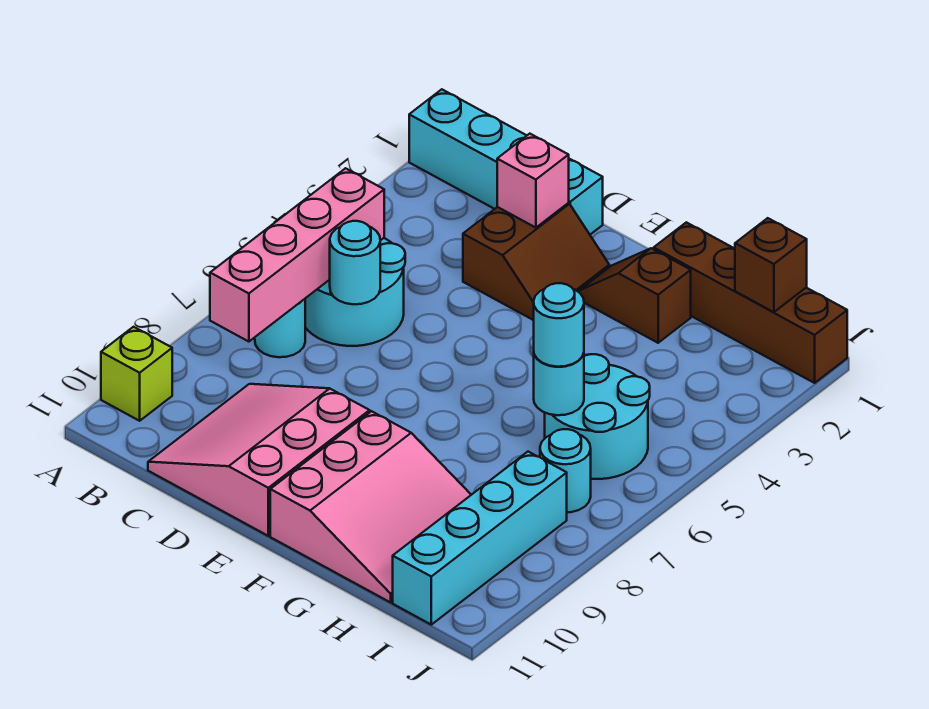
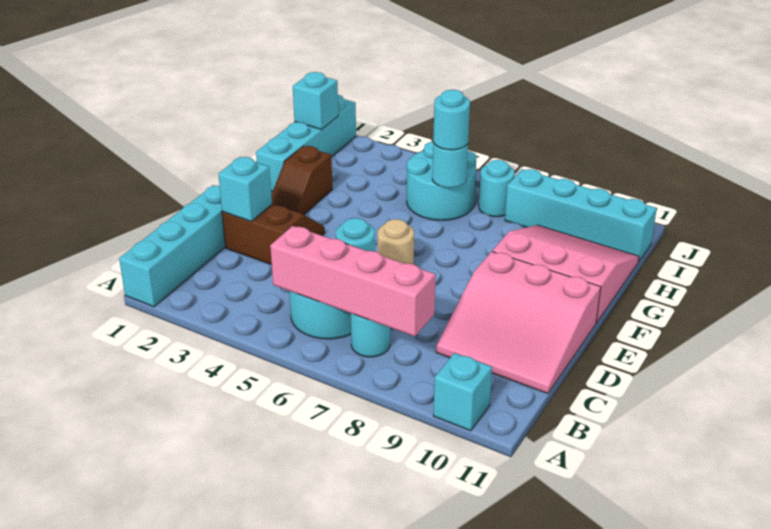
lime 1x1 brick [101,327,172,421] -> cyan 1x1 brick [433,353,492,431]
pink 1x1 brick [497,134,569,228] -> cyan 1x1 brick [218,157,272,221]
none -> tan 1x1 round brick [378,219,414,264]
brown 1x4 brick [654,222,847,383] -> cyan 1x4 brick [256,95,356,191]
brown 1x1 brick [735,218,807,312] -> cyan 1x1 brick [293,72,338,130]

